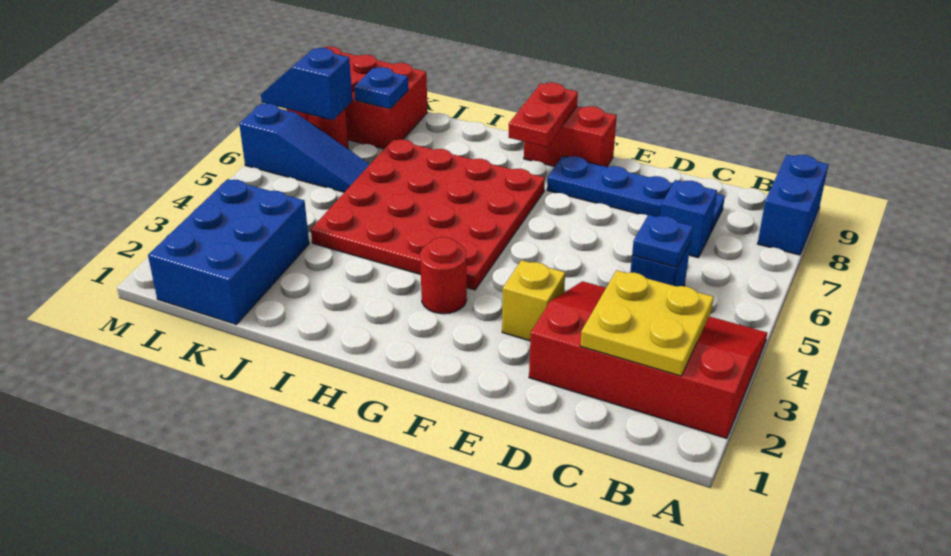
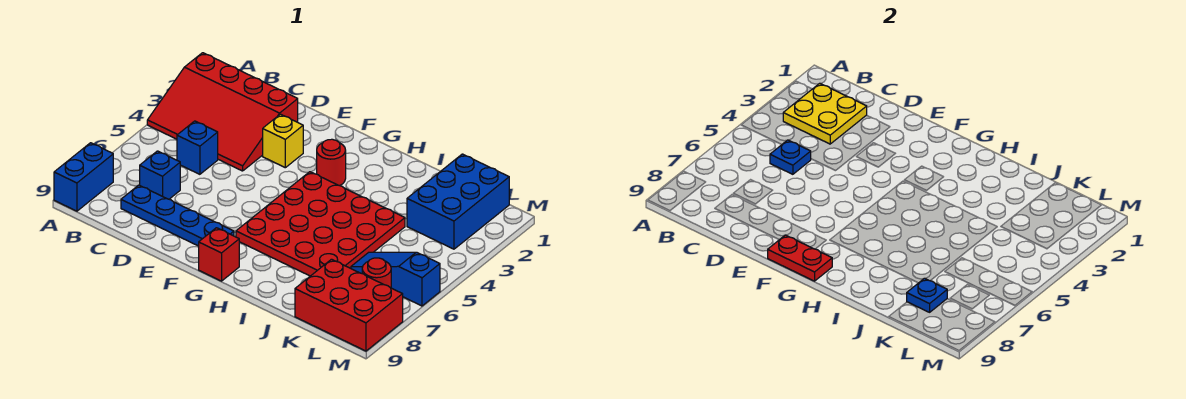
red 1x2 brick [524,106,617,167] -> red 1x1 brick [199,228,239,281]
red 1x2 plate [509,83,578,147] -> red 1x2 plate turned to [768,235,832,281]
blue 1x2 slope [261,48,353,120] -> none

